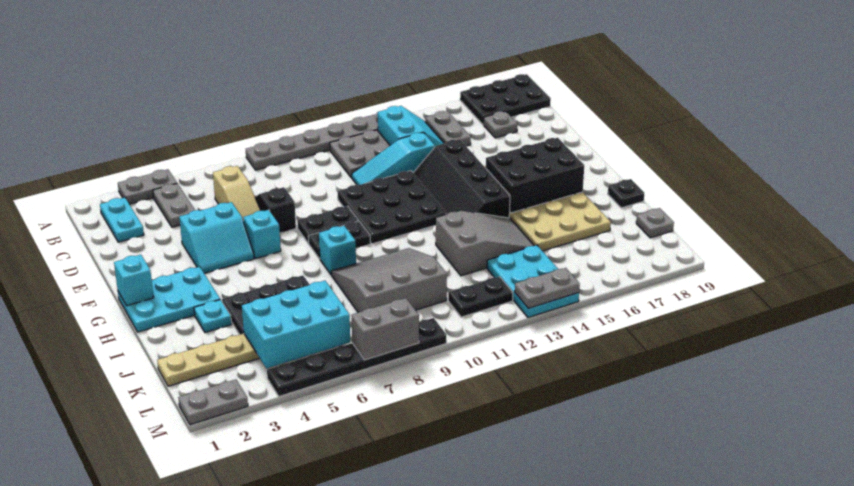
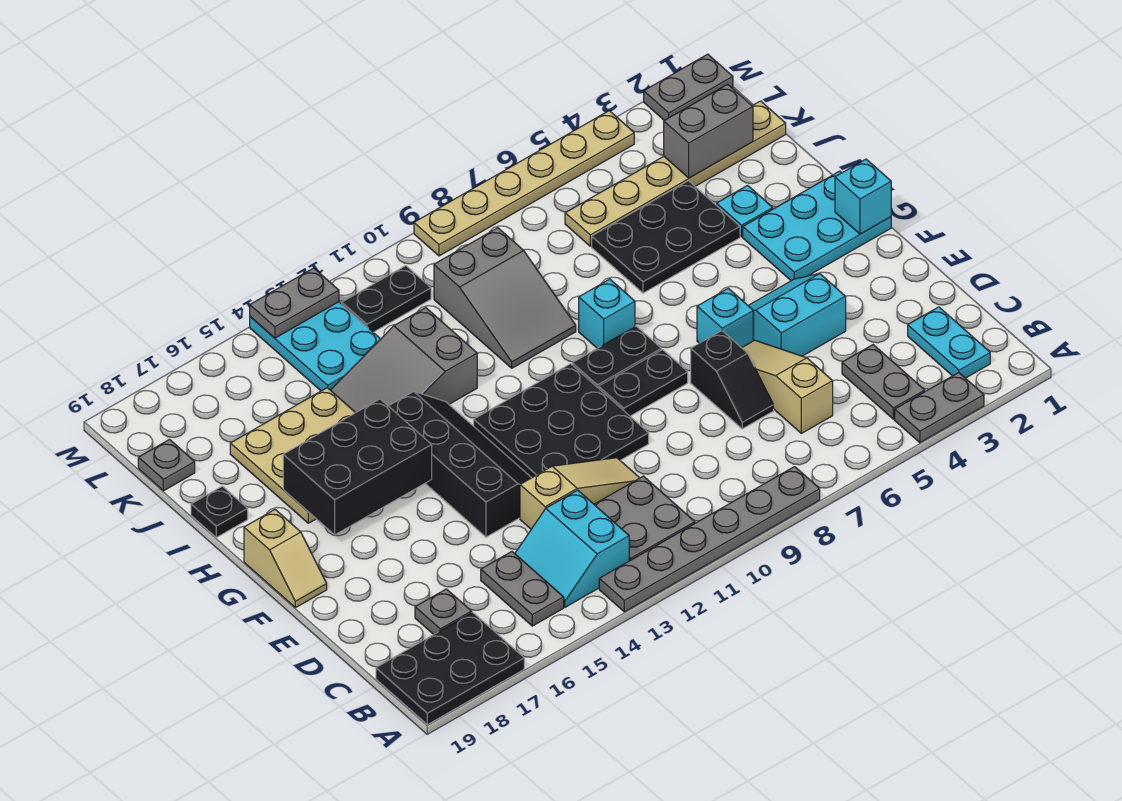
cyan 1x3 slope [351,132,435,185] -> tan 1x3 slope [520,458,639,529]
none -> tan 1x2 slope [244,510,327,608]
grey 3x3 slope [331,248,447,313] -> grey 2x3 slope [434,228,576,368]
cyan 2x3 brick [242,281,350,368] -> none
black 1x6 plate [267,318,446,396] -> tan 1x6 plate [414,111,634,256]
grey 1x2 brick [351,298,419,360] -> grey 1x2 brick moved to [664,84,753,178]

